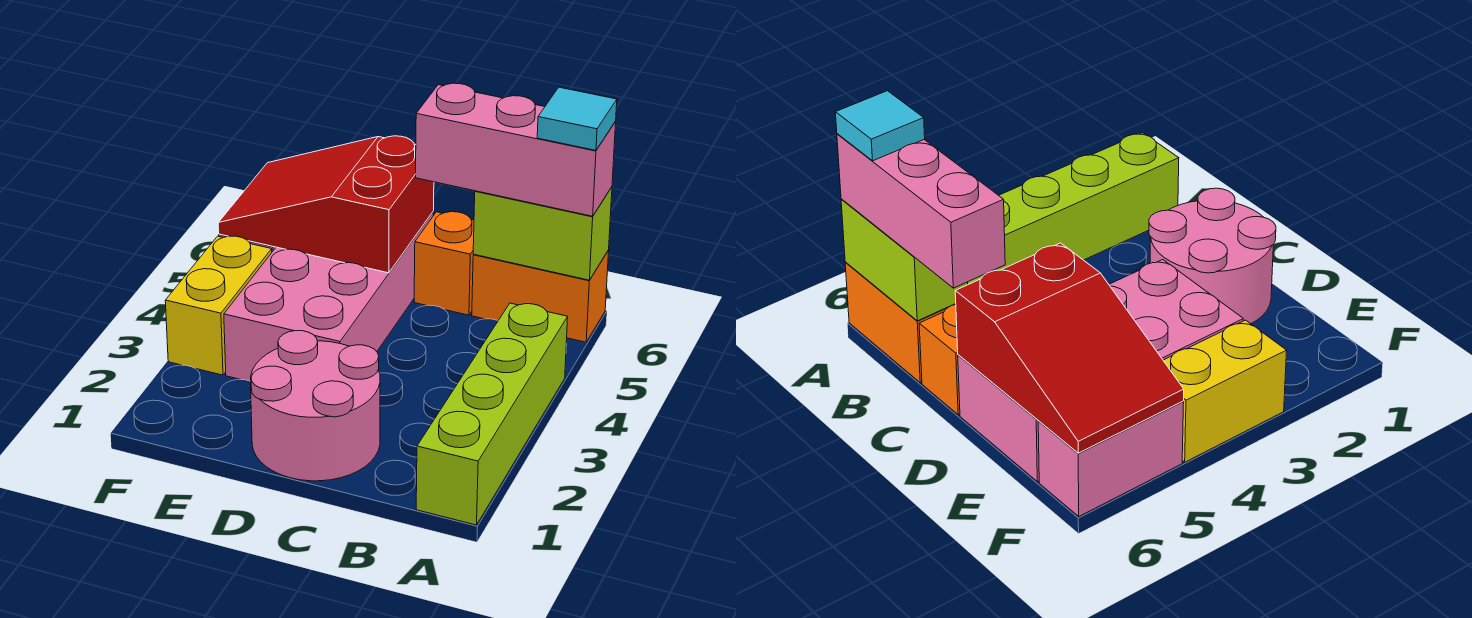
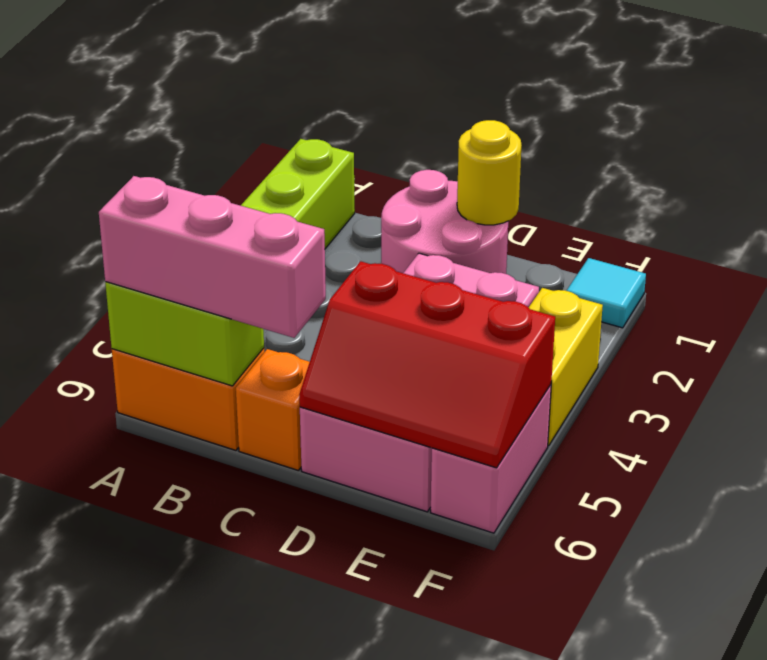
cyan 1x1 tile [537,87,617,150] -> cyan 1x1 tile moved to [566,258,646,328]
none -> yellow 1x1 round brick [457,120,521,225]
red 2x3 slope [218,136,434,273] -> red 2x3 slope turned to [299,261,555,468]

